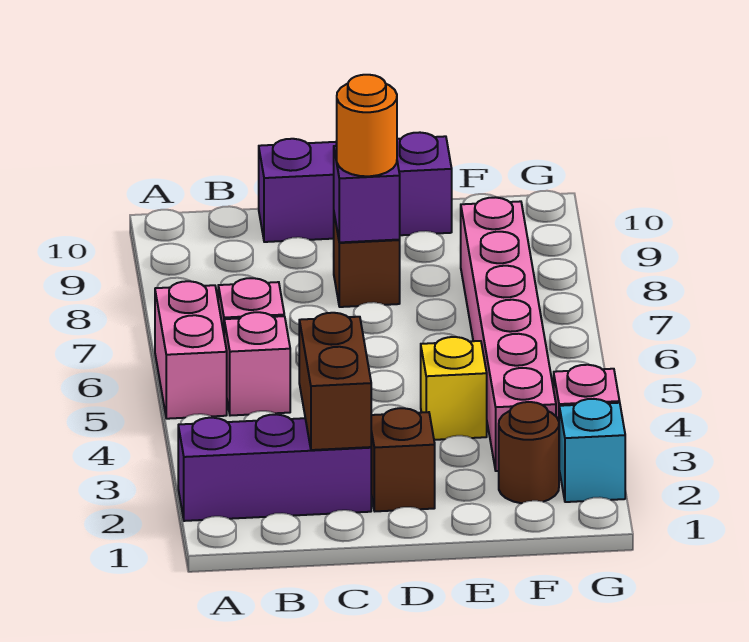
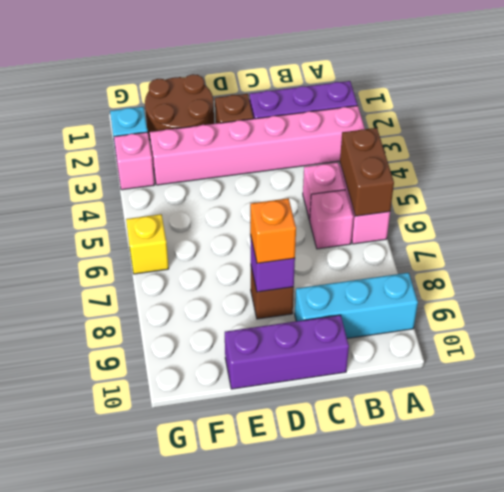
none -> cyan 1x3 brick [295,273,418,338]
brown 1x2 brick [299,313,371,450] -> brown 1x2 brick moved to [340,128,394,216]
orange 1x1 round brick [337,75,397,176] -> orange 1x1 brick [250,198,296,263]
yellow 1x1 brick [421,337,487,440] -> yellow 1x1 brick moved to [126,214,169,274]
brown 1x1 round brick [499,402,559,503] -> brown 2x2 round brick [145,74,214,140]
pink 1x6 brick [461,197,556,471] -> pink 1x6 brick turned to [150,106,365,185]

